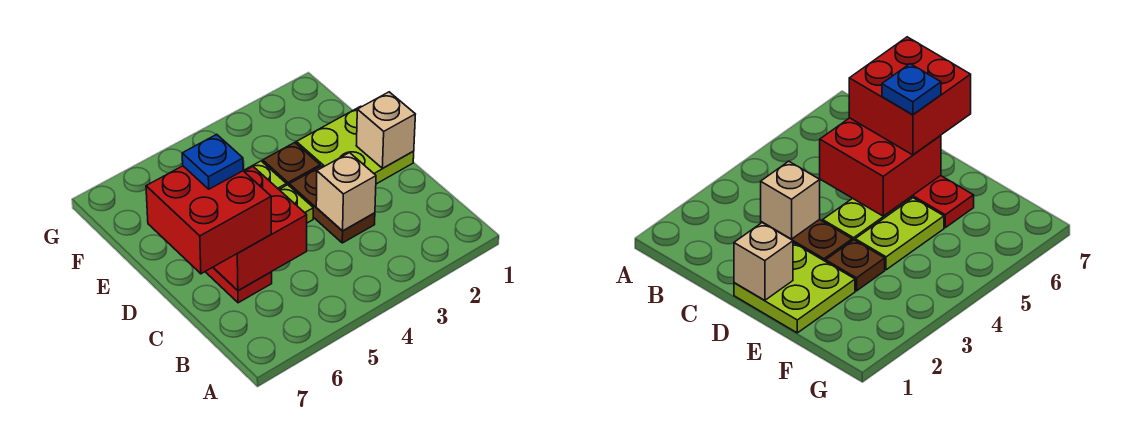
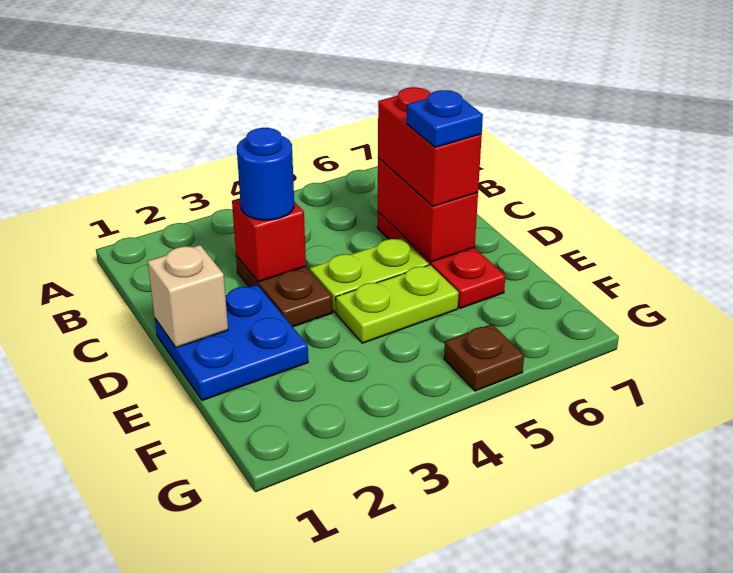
tan 1x1 brick [316,152,376,231] -> red 1x1 brick [232,198,306,282]
none -> blue 1x1 round brick [237,128,294,220]
red 2x2 brick [213,167,307,291] -> red 1x2 brick [378,158,478,262]
red 2x2 brick [146,166,271,274] -> red 1x2 brick [378,87,482,207]
lime 2x2 plate [296,106,414,184] -> blue 2x2 plate [155,285,308,401]
brown 1x1 plate [263,143,320,185] -> brown 1x1 plate moved to [444,324,524,391]

